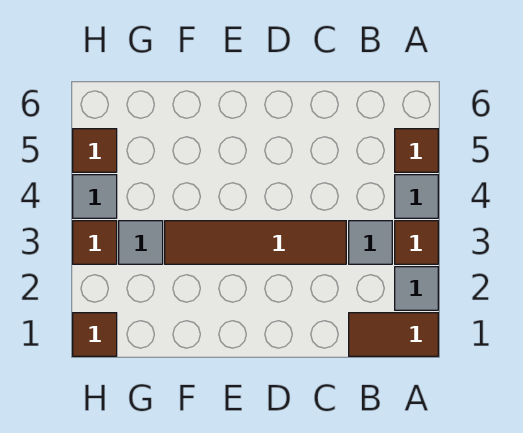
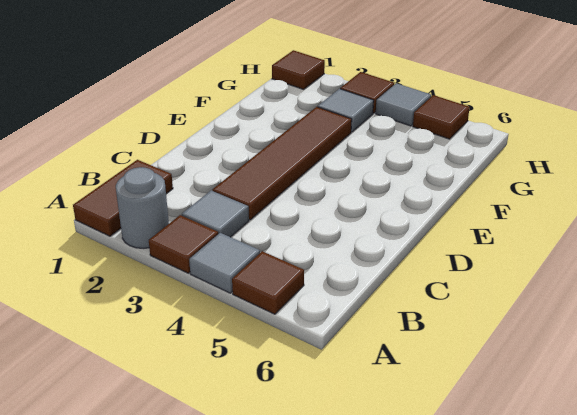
grey 1x1 tile [395,267,438,310] -> grey 1x1 round brick [116,167,169,248]

